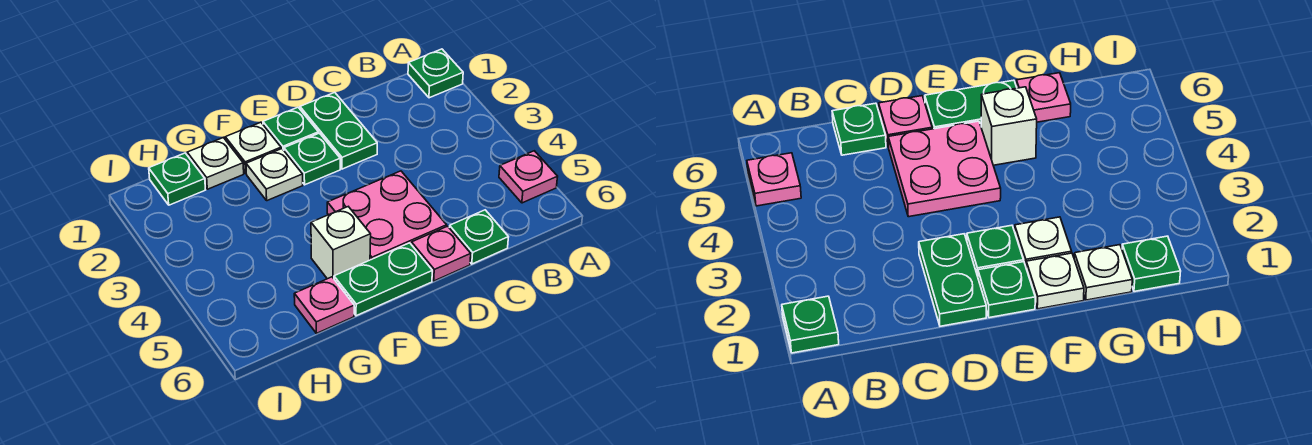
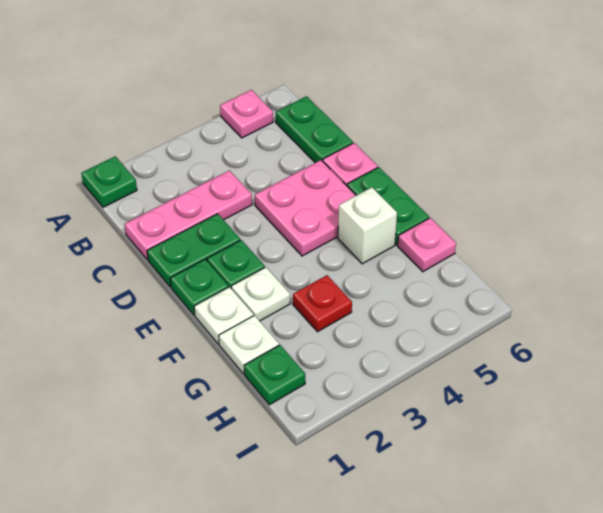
none -> pink 1x3 plate [125,170,252,260]
green 1x1 plate [449,210,508,264] -> green 1x2 plate [276,96,353,163]
none -> red 1x1 plate [293,275,352,332]

